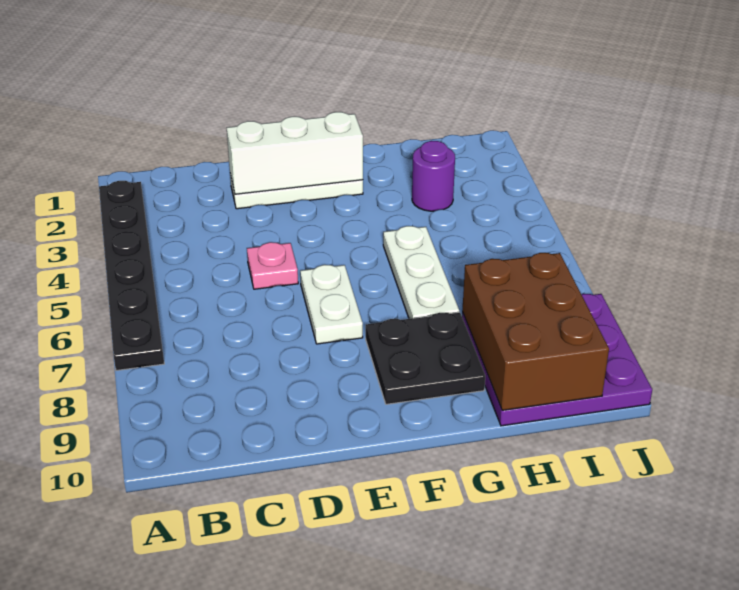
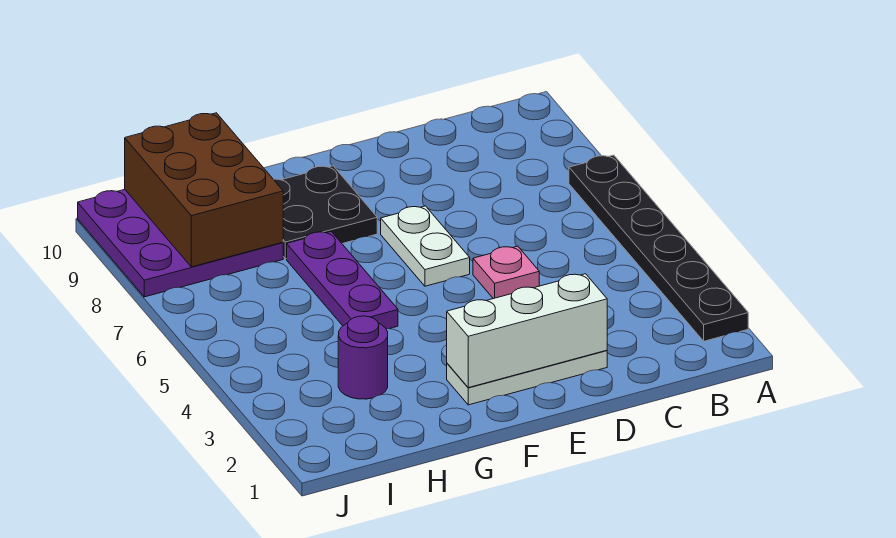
white 1x3 plate [383,226,459,319] -> purple 1x3 plate [287,232,398,329]

